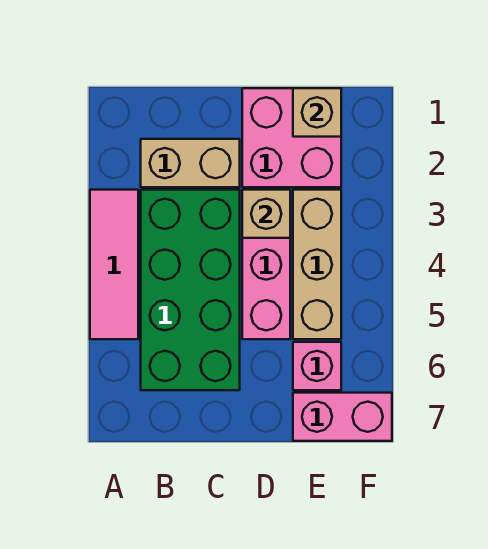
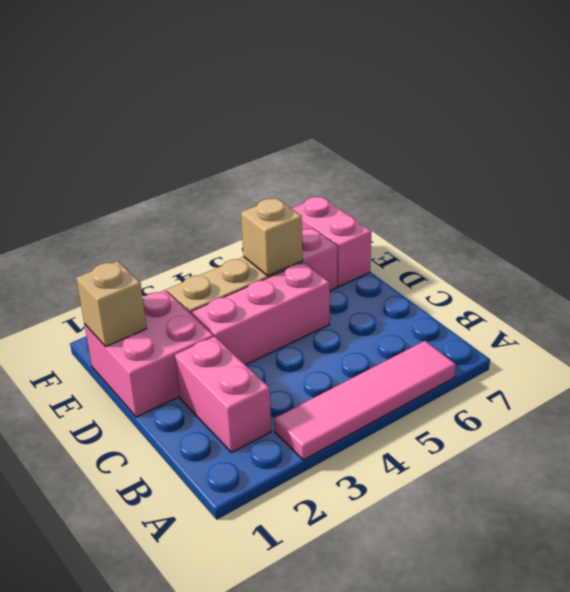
pink 1x3 tile [90,190,138,339] -> pink 1x4 tile [274,341,456,460]
tan 1x2 brick [141,139,240,187] -> pink 1x2 brick [175,336,271,453]
green 2x4 brick [141,190,240,390] -> none
tan 1x1 brick [242,190,290,238] -> tan 1x1 brick moved to [241,198,302,276]

